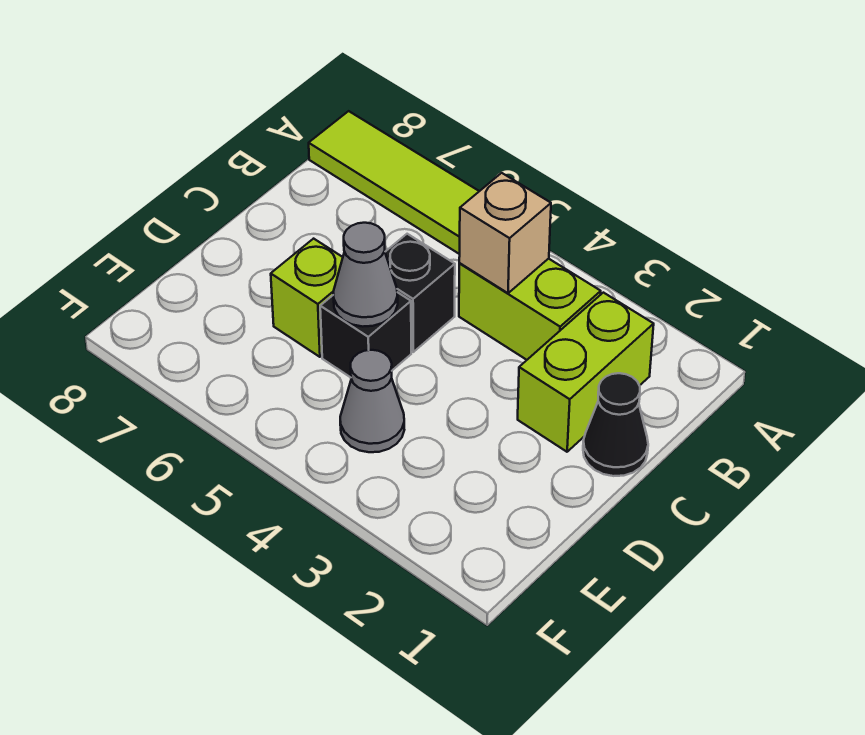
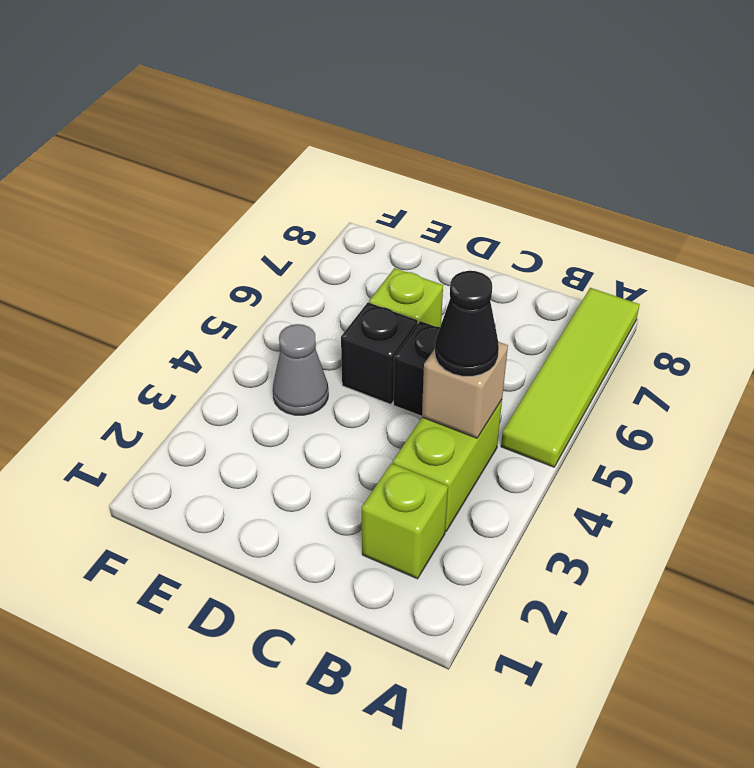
lime 1x2 brick [518,293,654,452] -> lime 1x1 brick [362,463,448,579]
black 1x1 cone [583,373,648,476] -> black 1x1 cone moved to [435,271,499,376]
grey 1x1 cone [333,223,398,327] -> none

